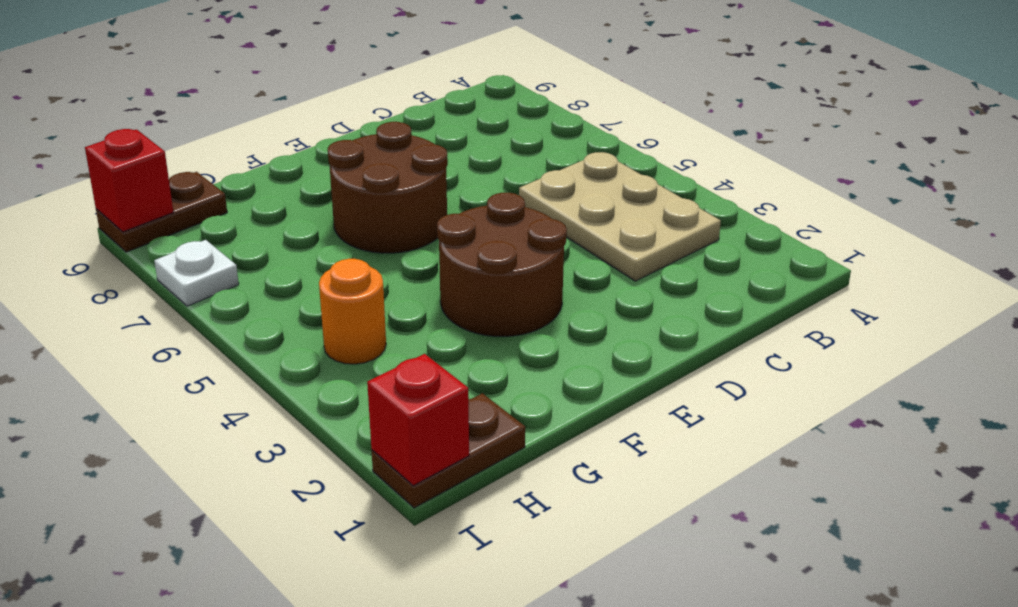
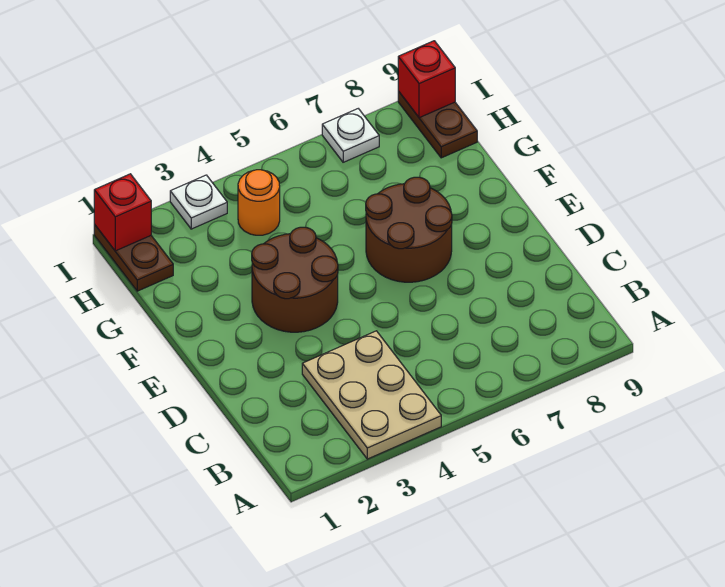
tan 2x3 plate [519,152,721,281] -> tan 2x3 plate turned to [302,331,441,459]
none -> white 1x1 plate [170,175,227,229]

